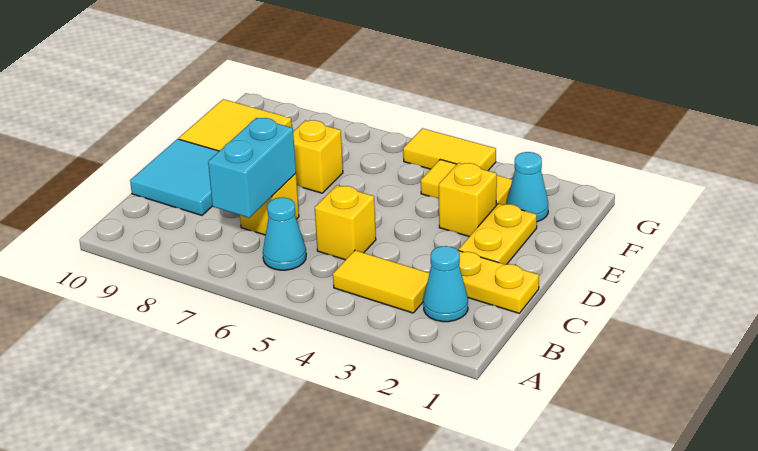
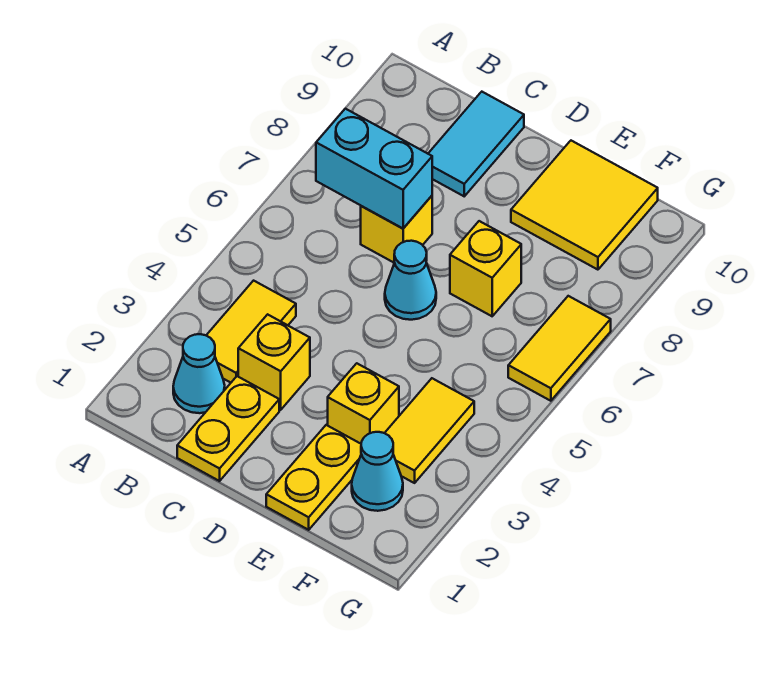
cyan 1x1 cone [263,197,306,270] -> cyan 1x1 cone moved to [385,241,436,320]
yellow 1x1 brick [315,185,376,260] -> yellow 1x1 brick moved to [238,314,310,410]
cyan 2x2 tile [130,139,219,215] -> cyan 1x2 tile [428,92,524,196]
yellow 1x2 plate [459,203,537,264] -> yellow 1x2 plate turned to [266,425,361,530]
yellow 1x2 tile [403,128,496,171] -> yellow 1x2 tile moved to [508,296,611,401]

